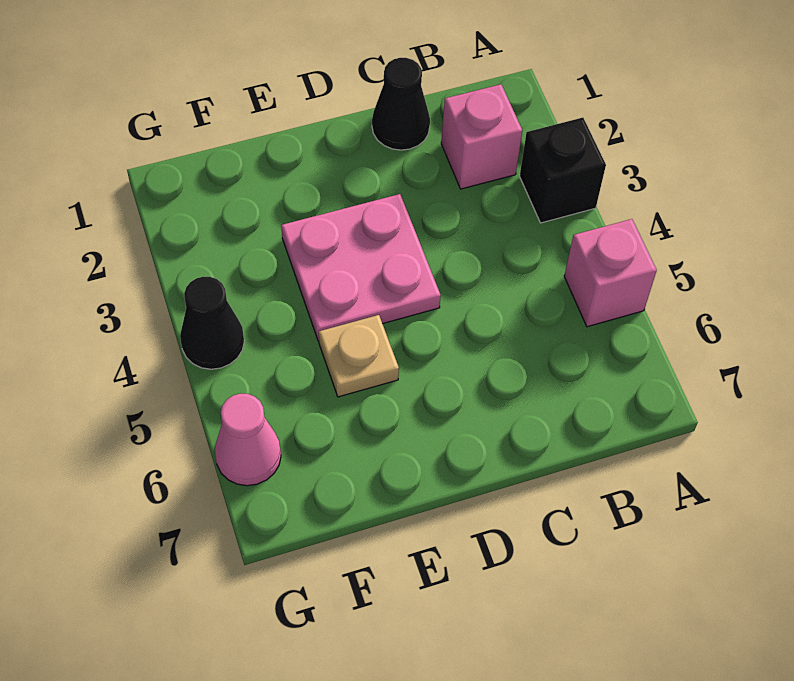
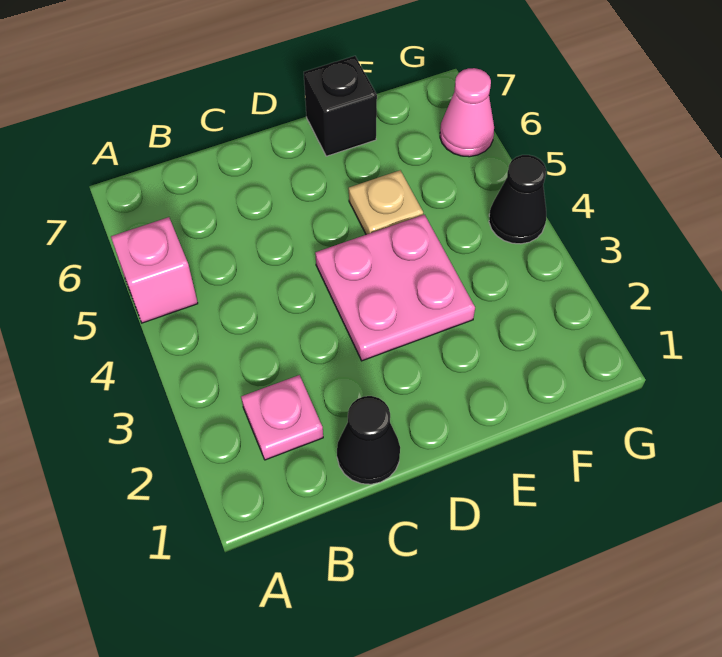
black 1x1 brick [520,118,606,223] -> black 1x1 brick moved to [304,56,377,156]
pink 1x1 brick [441,84,522,189] -> pink 1x1 plate [241,375,323,460]

